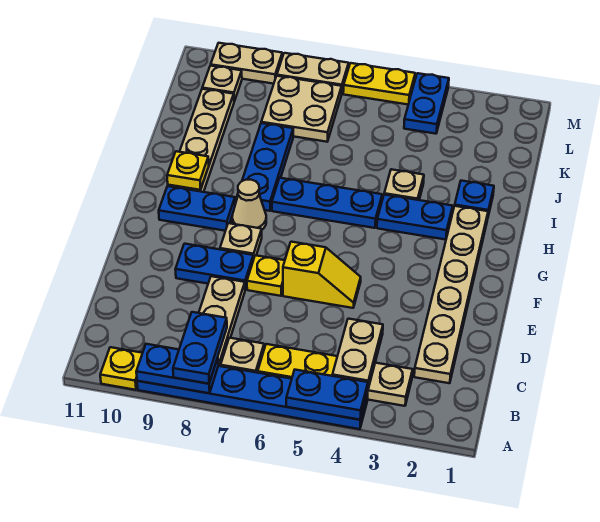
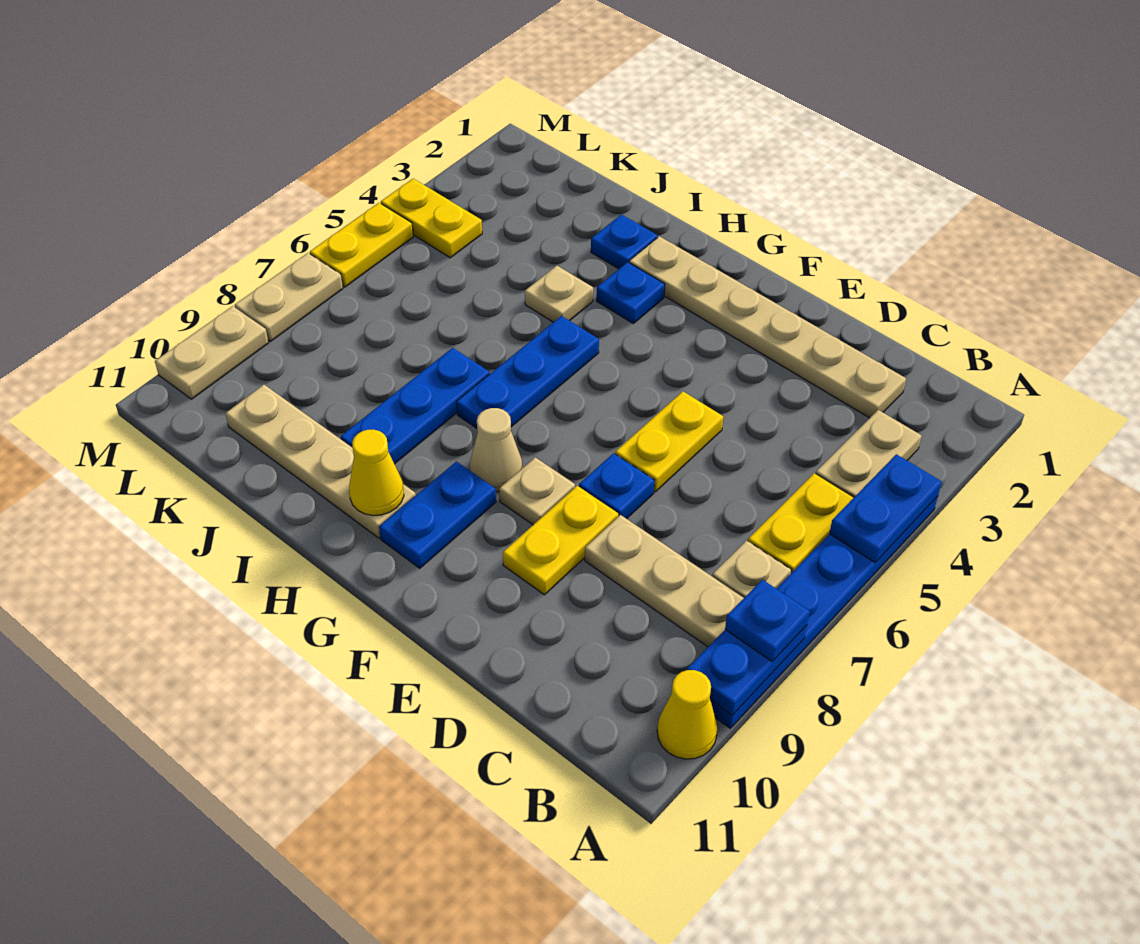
blue 1x2 plate [173,312,227,384] -> blue 1x1 plate [725,580,810,661]
yellow 1x1 plate [100,347,142,390] -> yellow 1x1 cone [657,670,717,759]
tan 1x2 plate [332,319,383,389] -> none
yellow 1x2 slope [283,242,361,308] -> yellow 1x2 plate [615,391,723,492]
yellow 1x1 plate [247,255,285,296] -> blue 1x1 plate [579,453,654,519]
blue 1x2 plate [175,244,253,290] -> yellow 1x2 plate [503,486,618,595]
blue 1x2 plate [377,195,453,240] -> blue 1x1 plate [596,262,665,323]
blue 1x3 plate [237,123,293,211] -> blue 1x3 plate turned to [341,348,489,464]
yellow 1x1 plate [167,151,209,190] -> yellow 1x1 cone [349,430,404,515]
tan 2x2 plate [261,76,342,142] -> none
blue 1x2 plate [404,73,449,134] -> yellow 1x2 plate [381,179,482,258]
tan 1x1 plate [202,66,242,101] -> none

